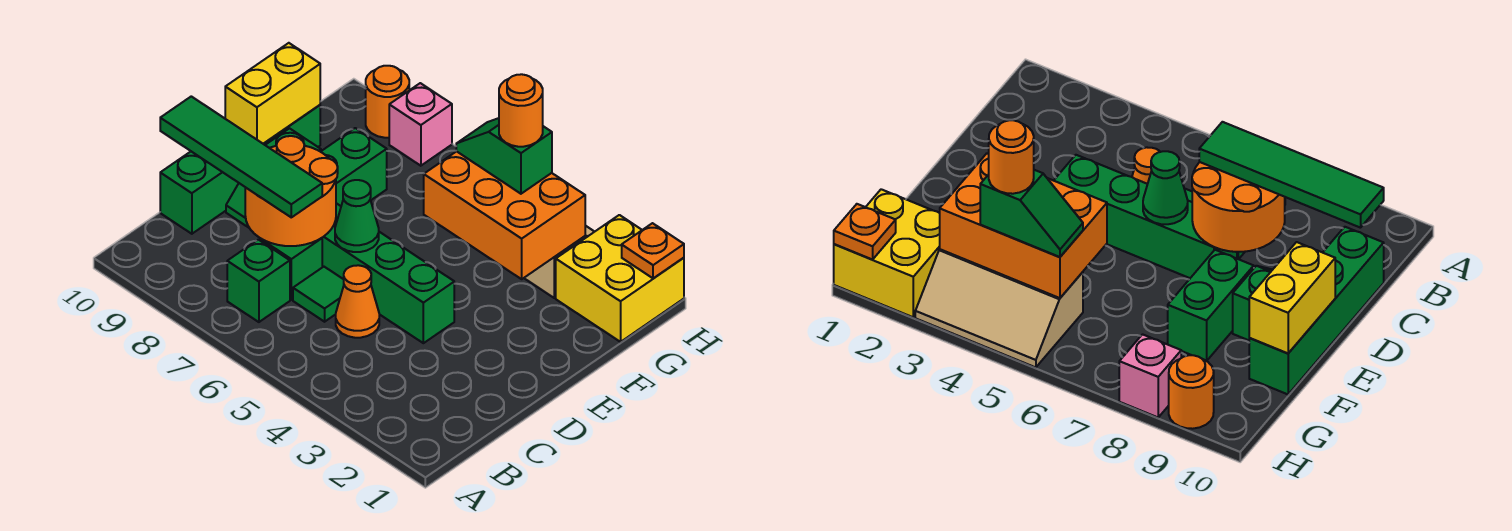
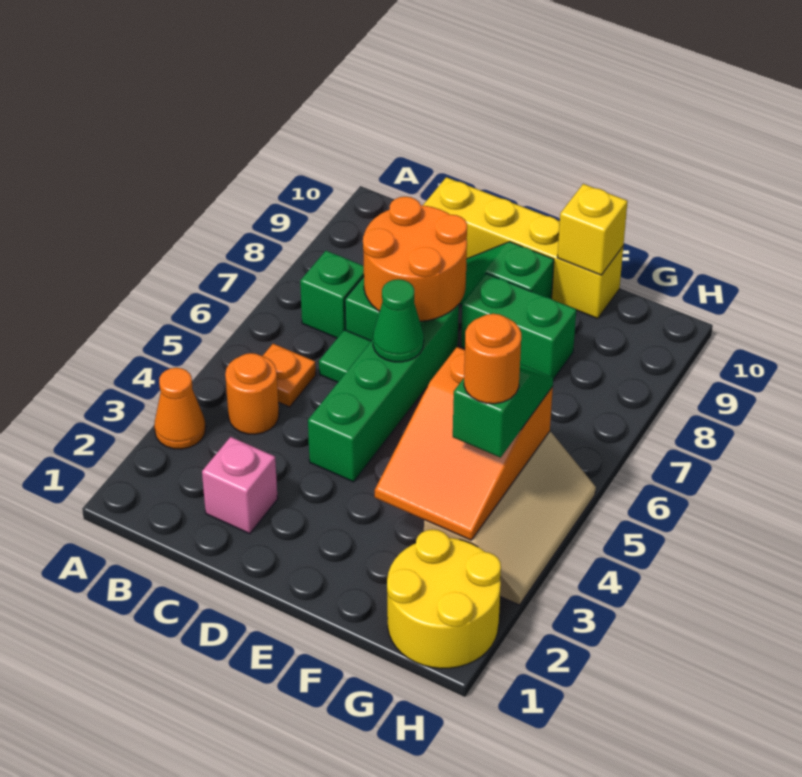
orange 1x1 cone [336,265,379,338] -> orange 1x1 cone moved to [154,368,206,449]
green 1x4 tile [160,96,322,217] -> none
green 1x4 brick [160,105,320,234] -> yellow 1x4 brick [423,177,623,319]
yellow 1x2 brick [225,43,320,144] -> yellow 1x1 brick [557,184,627,275]
orange 2x3 brick [424,151,585,279] -> orange 2x3 slope [375,347,553,540]
yellow 2x2 brick [556,215,684,342] -> yellow 2x2 round brick [387,530,501,669]
orange 1x1 plate [622,223,684,278] -> orange 1x1 plate moved to [263,344,316,407]
pink 1x1 brick [389,83,452,166] -> pink 1x1 brick moved to [202,437,278,534]
orange 1x1 round brick [366,66,409,138] -> orange 1x1 round brick moved to [225,353,279,434]

